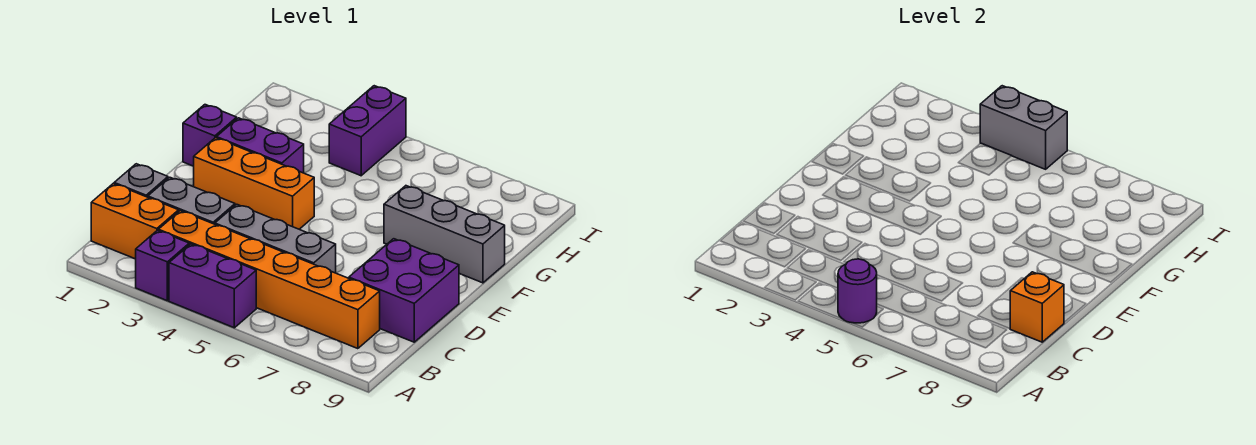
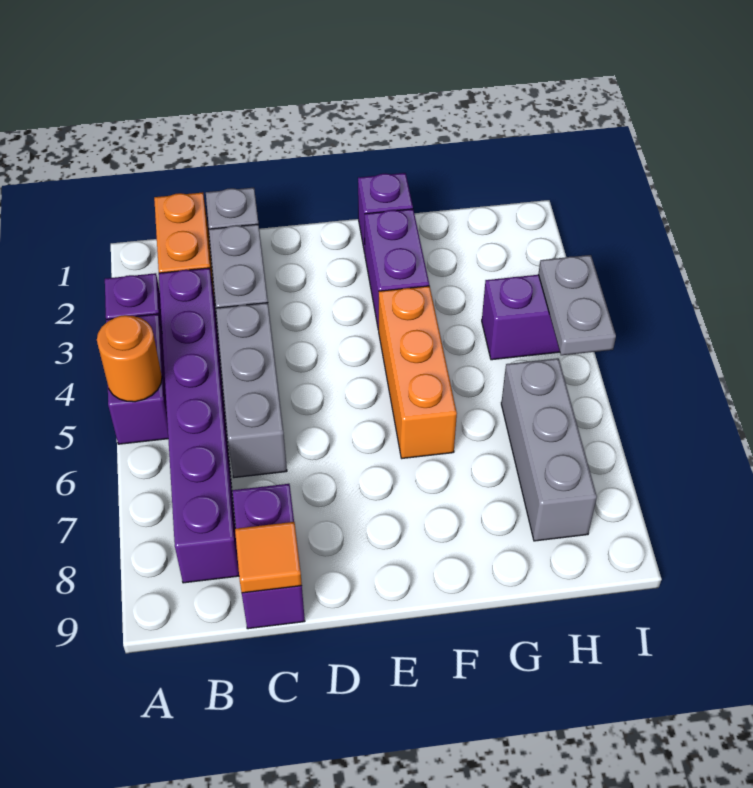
purple 1x1 round brick [838,259,877,323] -> orange 1x1 round brick [97,315,162,402]
orange 1x6 brick [158,211,380,349] -> purple 1x6 brick [159,268,239,583]
purple 2x2 brick [349,239,459,342] -> purple 1x2 brick [232,484,305,629]
orange 1x1 brick [1010,272,1064,342] -> orange 1x1 tile [235,522,302,593]
orange 1x3 brick [194,138,314,229] -> orange 1x3 brick moved to [379,286,457,458]
grey 1x3 brick [384,186,505,283] -> grey 1x3 brick moved to [501,358,597,541]
grey 1x2 brick [980,86,1067,169] -> grey 1x2 plate [538,255,616,355]

